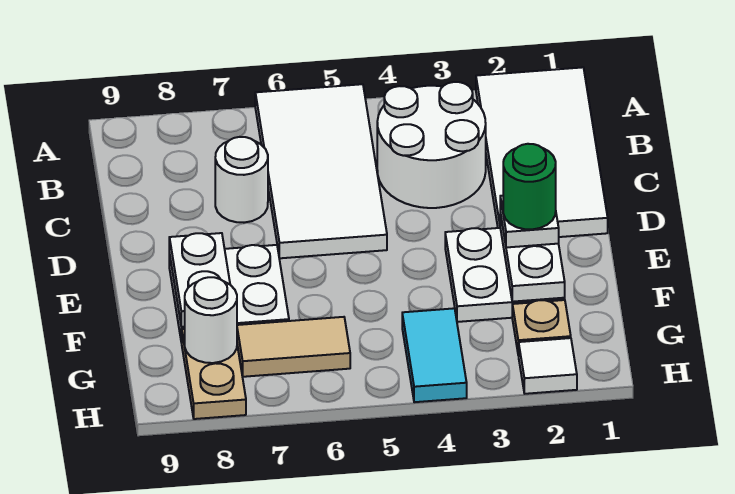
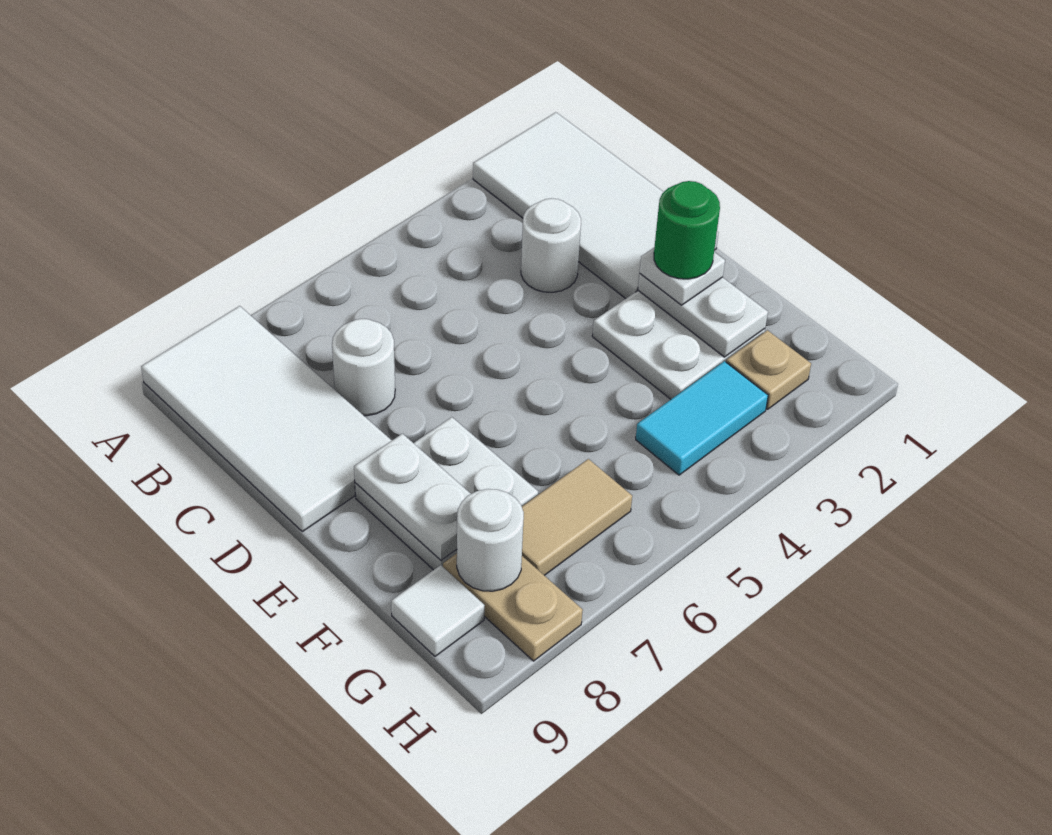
white 2x4 tile [255,84,387,258] -> white 2x4 tile moved to [141,306,392,532]
white 2x2 round brick [377,82,486,208] -> white 1x1 round brick [521,198,581,292]
cyan 1x2 tile [402,308,467,402] -> cyan 1x2 tile turned to [636,361,768,475]
white 1x1 tile [519,338,577,394] -> white 1x1 tile moved to [391,565,485,656]

